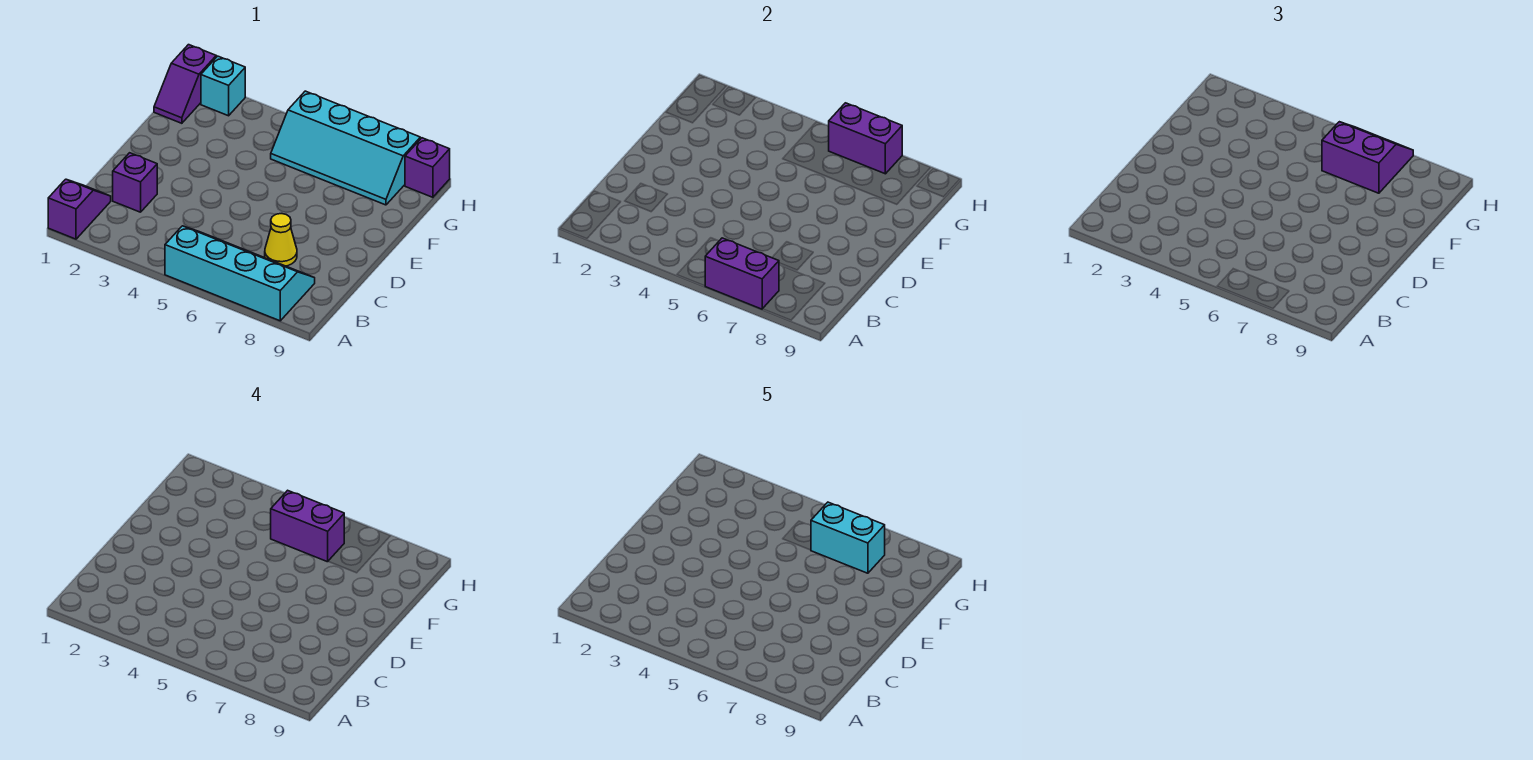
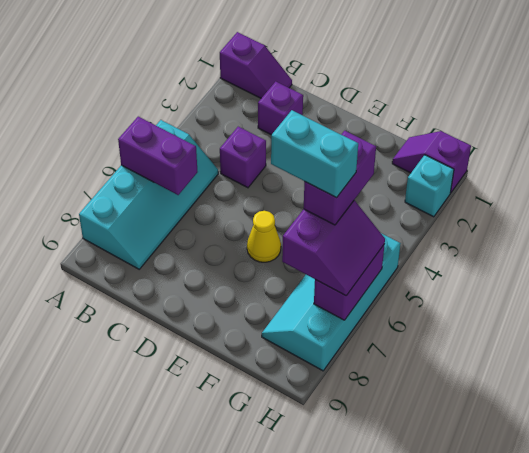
purple 1x2 brick [705,238,779,309] -> purple 1x2 brick turned to [118,117,197,195]
yellow 1x1 cone [265,214,297,266] -> yellow 1x1 cone moved to [247,211,281,262]
cyan 1x2 brick [811,502,885,573] -> cyan 1x2 brick turned to [271,110,358,198]
purple 1x1 brick [405,138,450,197] -> purple 1x1 brick moved to [220,127,266,188]

